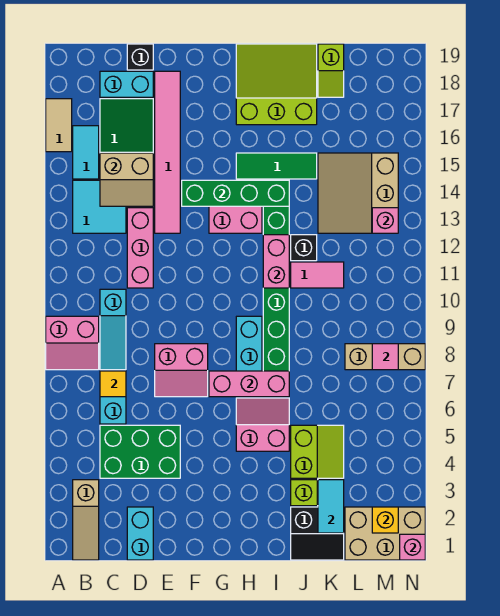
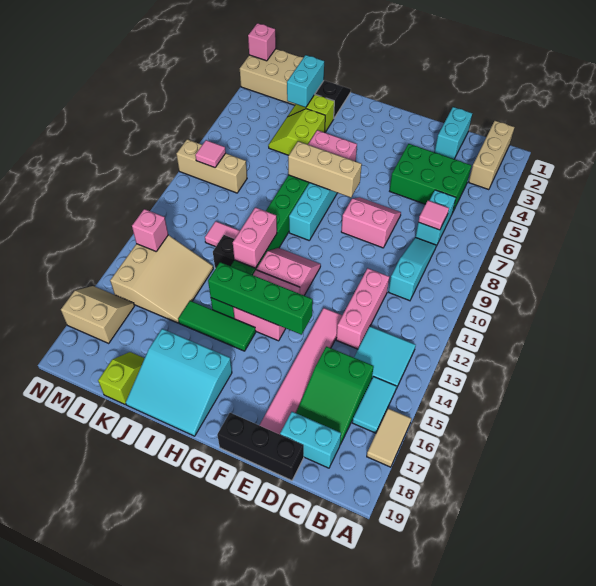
pink 2x2 slope [46,316,99,370] -> pink 2x2 slope moved to [257,248,321,295]
tan 1x3 slope [73,480,99,560] -> tan 1x3 brick [469,121,515,190]
yellow 1x1 tile [100,371,126,397] -> pink 1x1 tile [418,201,449,230]
tan 2x2 slope [100,153,153,206] -> tan 2x2 slope moved to [61,286,135,343]
black 1x1 brick [127,44,153,70] -> black 1x3 brick [217,413,304,481]
pink 1x3 brick [209,371,289,397] -> tan 1x3 brick [288,141,362,198]
lime 3x3 slope [236,44,317,125] -> cyan 3x3 slope [126,329,232,436]
cyan 1x2 tile [318,480,344,533] -> cyan 1x2 brick [287,55,324,107]
yellow 1x1 brick [372,507,398,533] -> none

